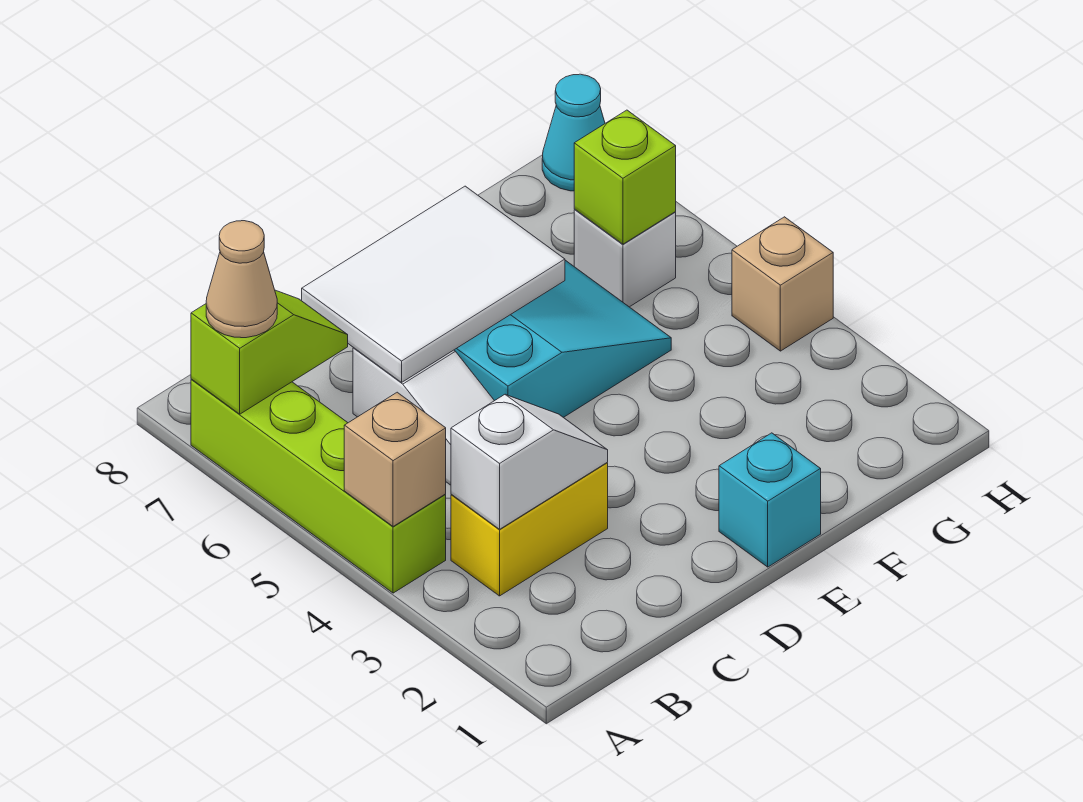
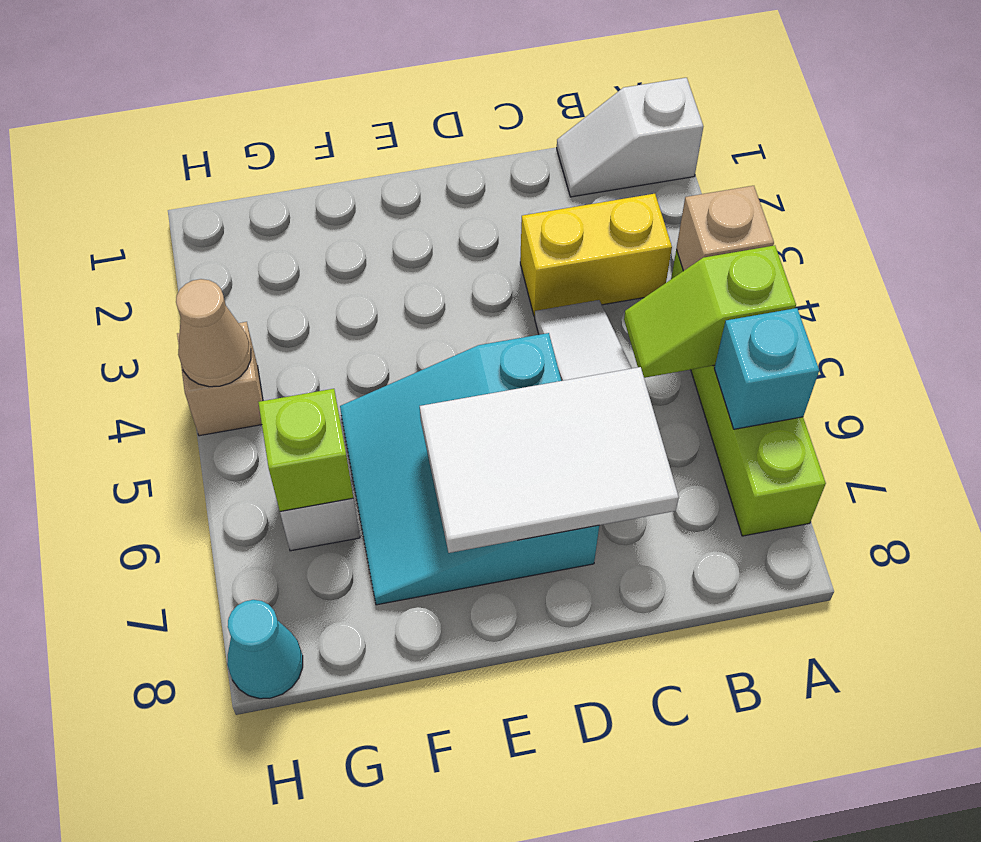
lime 1x2 slope [191,290,348,414] -> lime 1x2 slope moved to [624,245,796,378]
tan 1x1 cone [206,221,277,338] -> tan 1x1 cone moved to [176,279,251,387]
white 1x2 slope [451,395,608,529] -> white 1x2 slope moved to [557,78,703,197]
cyan 1x1 brick [719,433,821,567] -> cyan 1x1 brick moved to [714,308,819,429]

